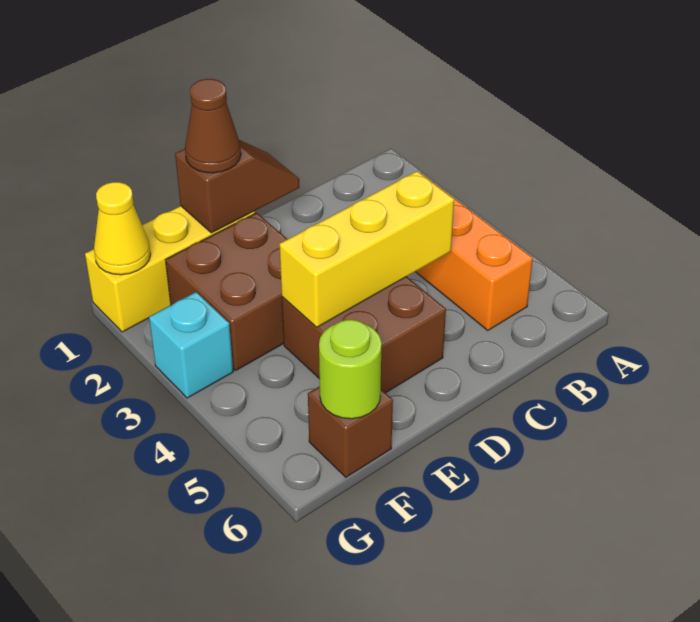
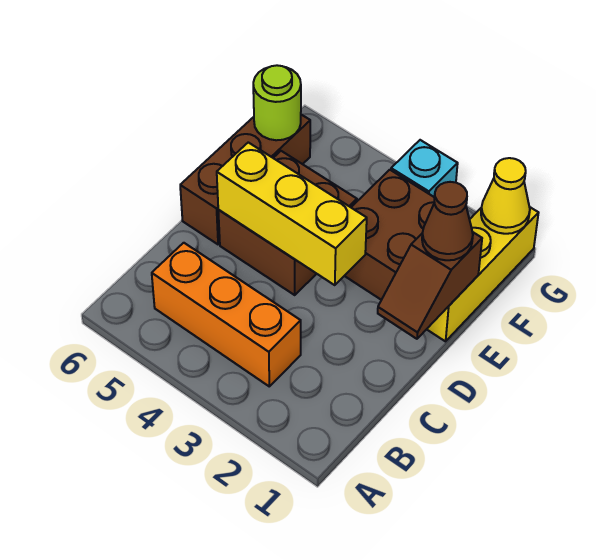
yellow 1x3 brick [279,171,454,327] -> yellow 1x3 brick turned to [217,142,367,285]
brown 1x1 brick [308,386,393,477] -> brown 1x3 brick [180,115,310,244]

